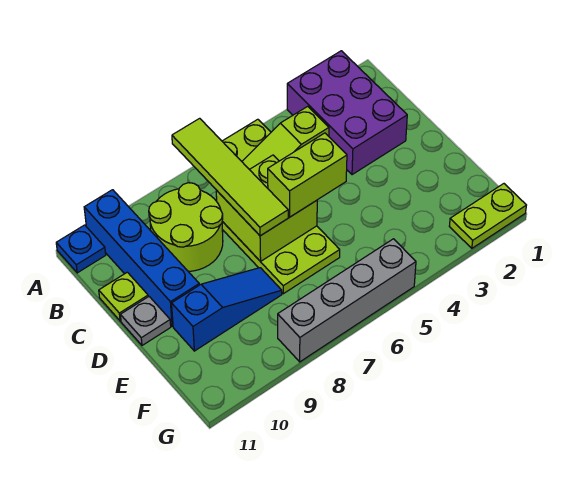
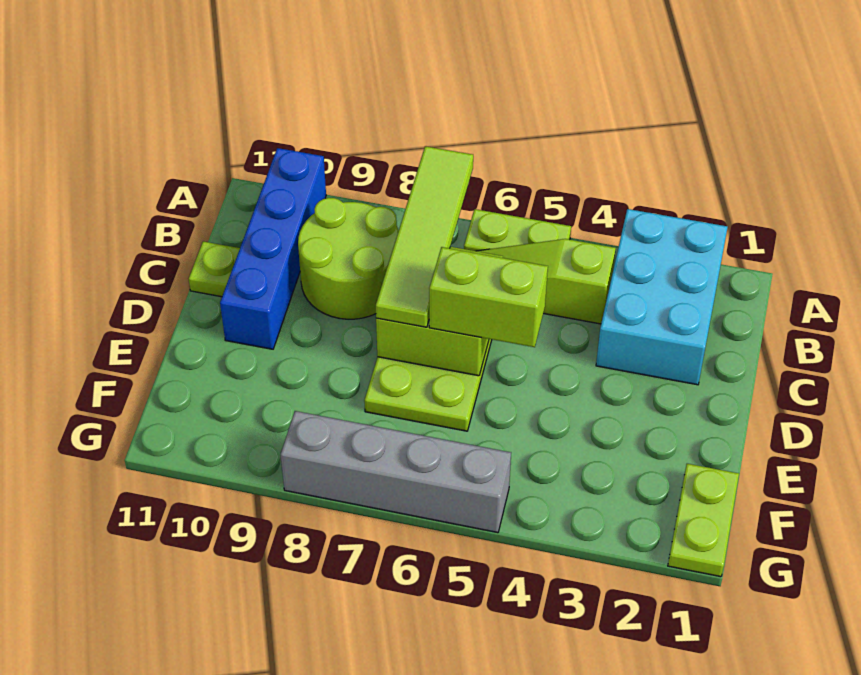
purple 2x3 brick [287,51,407,175] -> cyan 2x3 brick [596,209,728,385]
blue 1x1 plate [56,225,106,273] -> none
grey 1x1 plate [120,297,171,345] -> none
blue 1x3 slope [172,268,282,351] -> none
lime 1x2 plate [449,184,526,248] -> lime 1x2 plate turned to [668,464,739,577]

